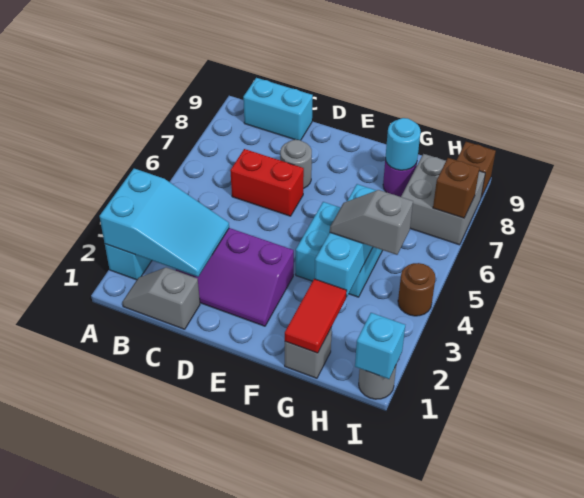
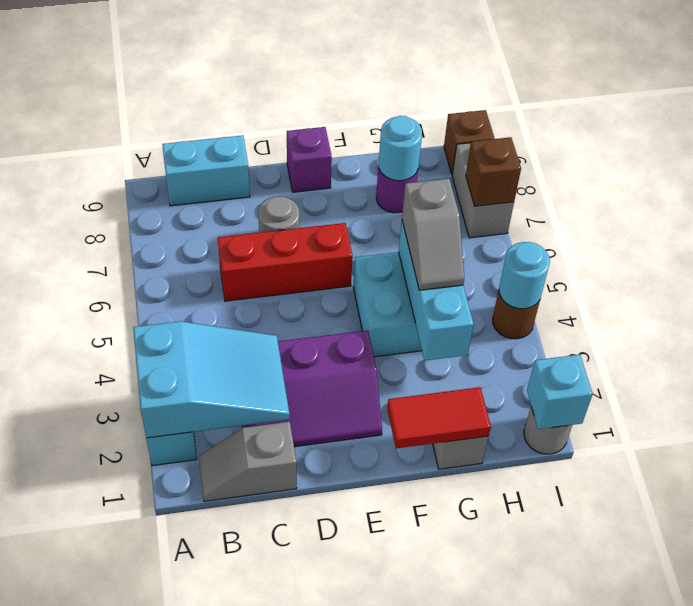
red 1x2 brick [230,149,304,216] -> red 1x3 brick [218,223,353,301]
none -> purple 1x1 brick [287,127,332,192]
red 1x2 tile [285,279,347,353] -> red 1x2 tile turned to [387,387,491,448]
grey 1x2 slope [330,190,413,255] -> grey 1x2 slope turned to [402,179,464,290]
grey 2x2 brick [401,154,485,245] -> grey 1x2 brick [452,143,514,238]
none -> cyan 1x1 round brick [499,242,550,309]

